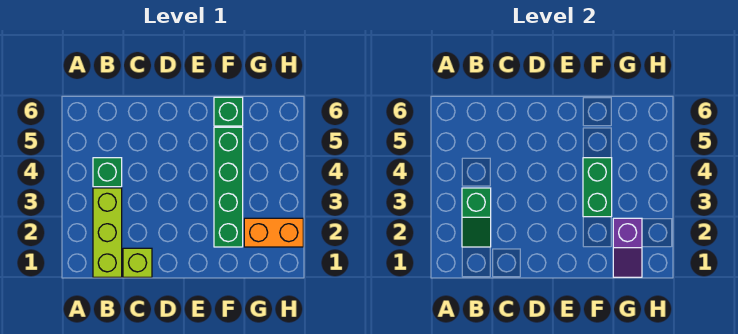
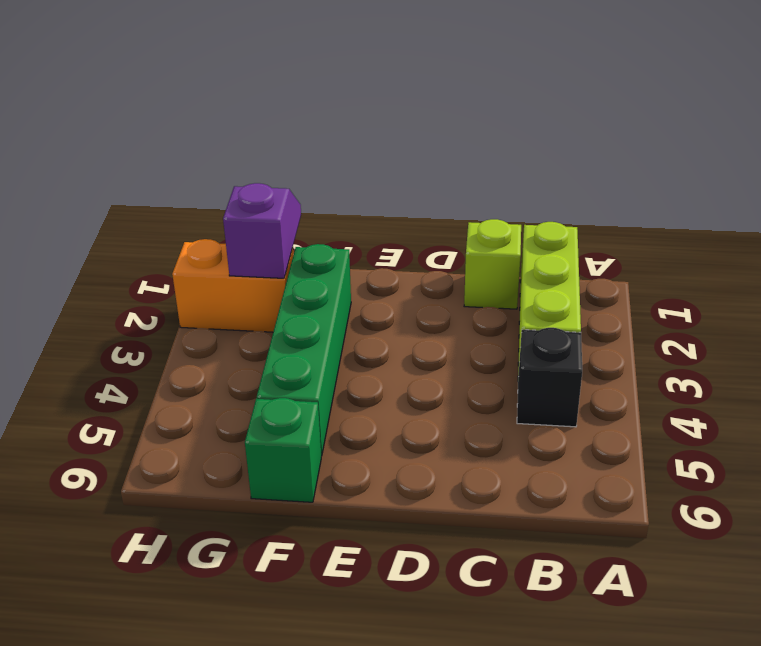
green 1x2 slope [462,188,491,247] -> none
green 1x1 brick [93,158,122,187] -> black 1x1 brick [517,328,582,427]
green 1x2 brick [583,158,612,217] -> none

